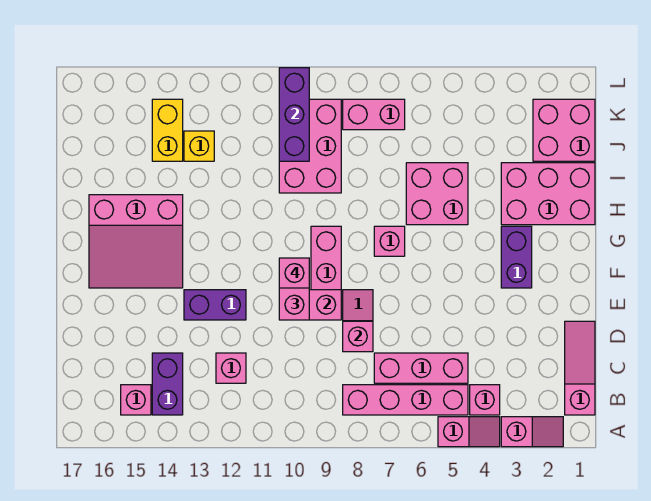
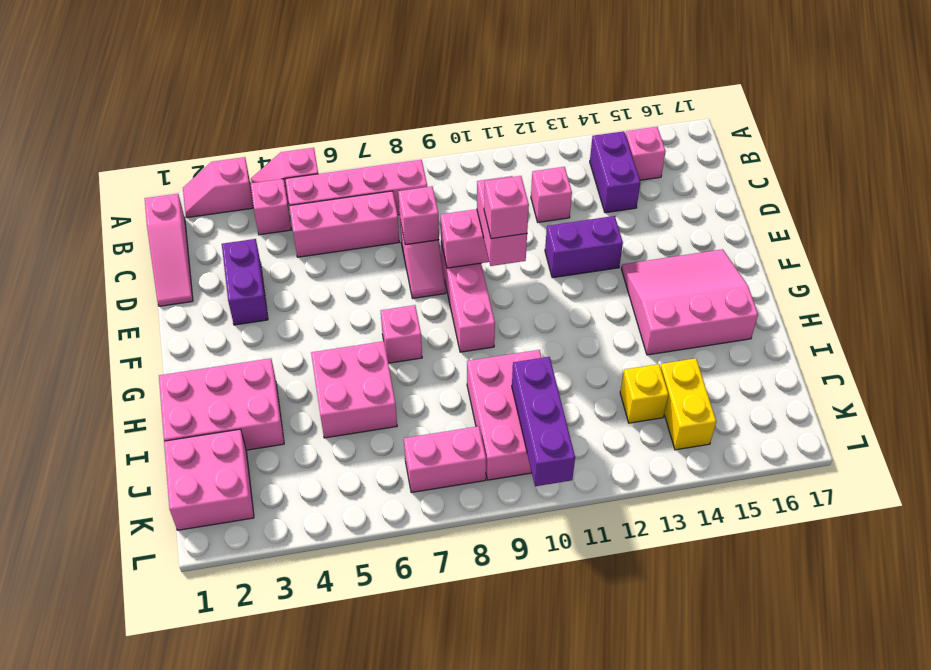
purple 1x2 brick [501,226,532,288] -> purple 1x2 brick moved to [222,239,268,325]

